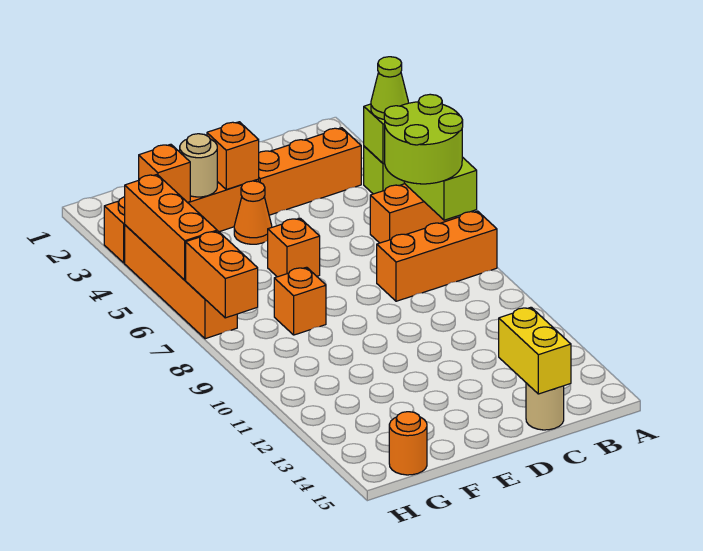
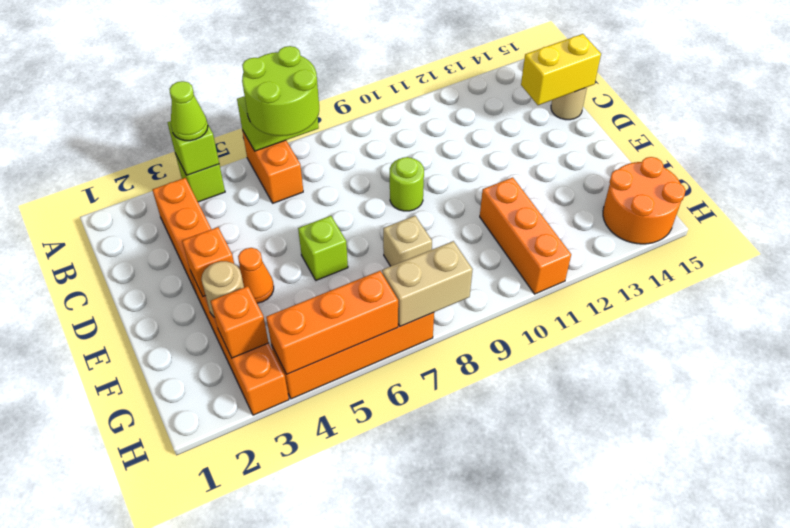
orange 1x3 brick [377,211,497,301] -> orange 1x3 brick moved to [480,177,571,294]
none -> lime 1x1 round brick [390,157,424,211]
orange 1x1 brick [268,218,320,277] -> lime 1x1 brick [298,216,348,280]
orange 1x1 brick [274,267,326,335] -> tan 1x1 brick [383,216,432,266]
orange 1x1 round brick [389,412,427,475] -> orange 2x2 round brick [603,157,686,244]
orange 1x2 brick [186,231,258,318] -> tan 1x2 brick [382,241,473,326]

